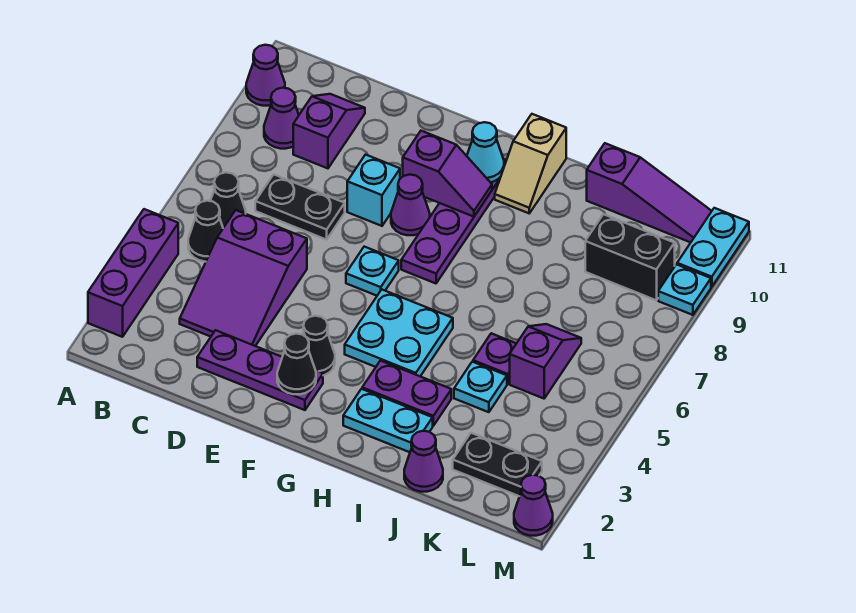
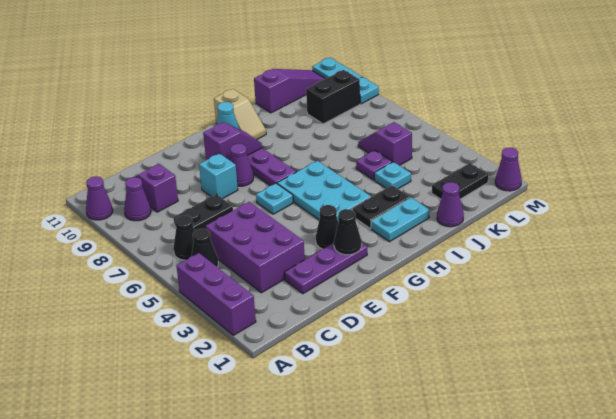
purple 2x3 slope [180,210,307,346] -> purple 2x3 brick [206,202,305,293]
cyan 2x2 plate [345,290,453,376] -> cyan 2x3 plate [277,161,371,222]
purple 1x2 plate [362,361,451,426] -> black 1x2 plate [352,185,410,228]

